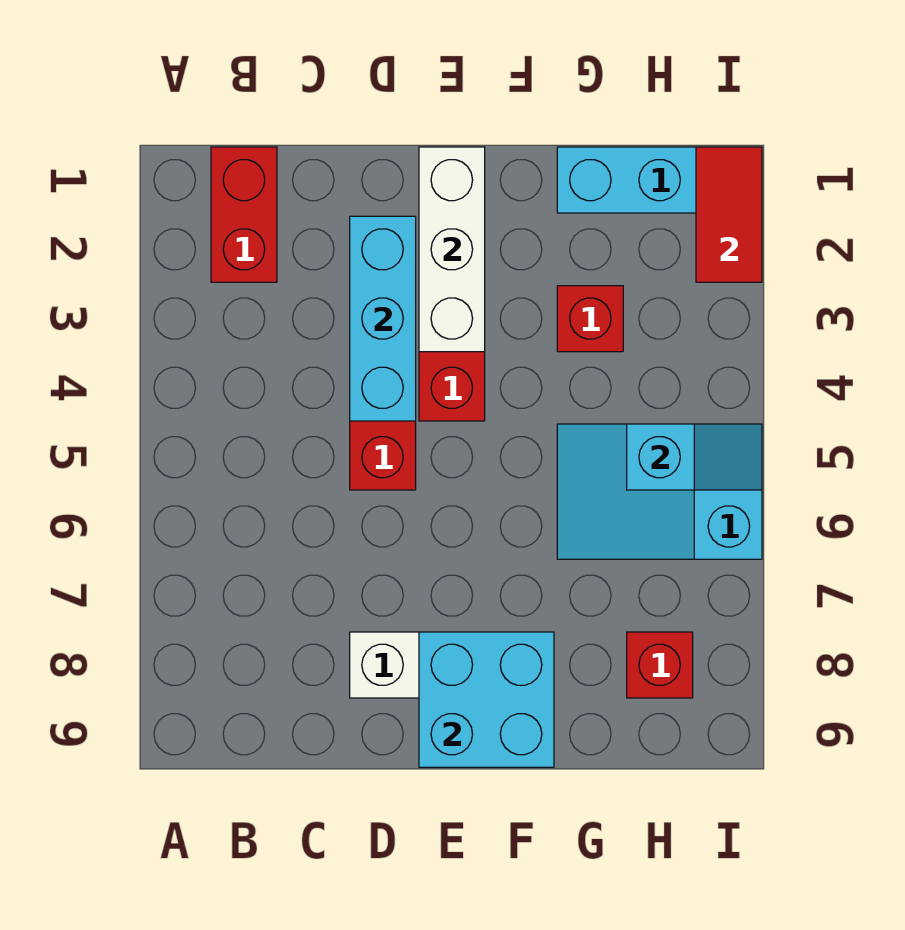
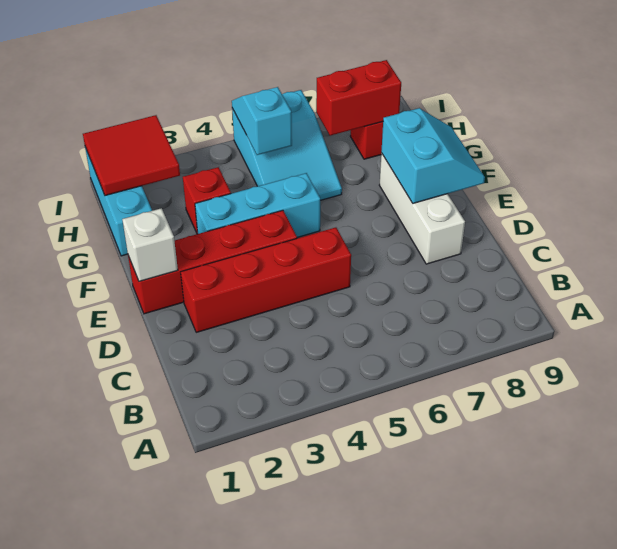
red 1x2 brick [211,147,277,282] -> red 1x2 brick moved to [316,60,401,136]
cyan 1x3 brick [350,216,416,421] -> cyan 1x3 brick moved to [195,173,320,237]
white 1x3 brick [419,147,485,352] -> white 1x1 brick [122,208,178,281]
cyan 2x2 brick [419,632,554,767] -> cyan 2x2 slope [381,108,485,203]
red 1x2 tile [696,147,762,282] -> red 2x2 tile [83,115,180,196]

